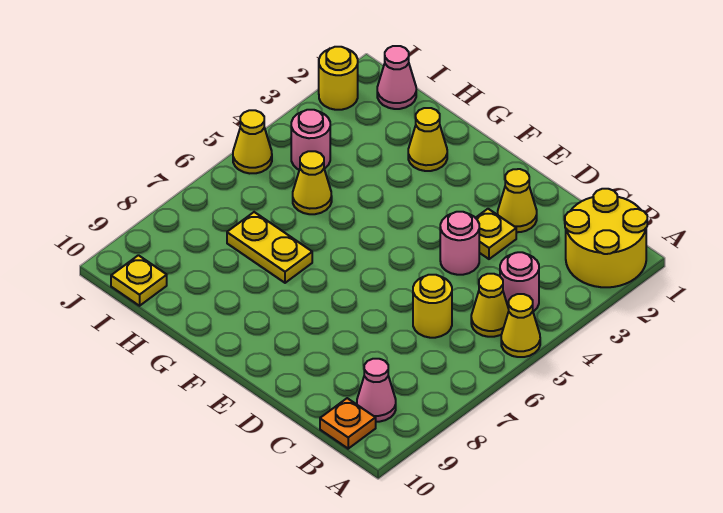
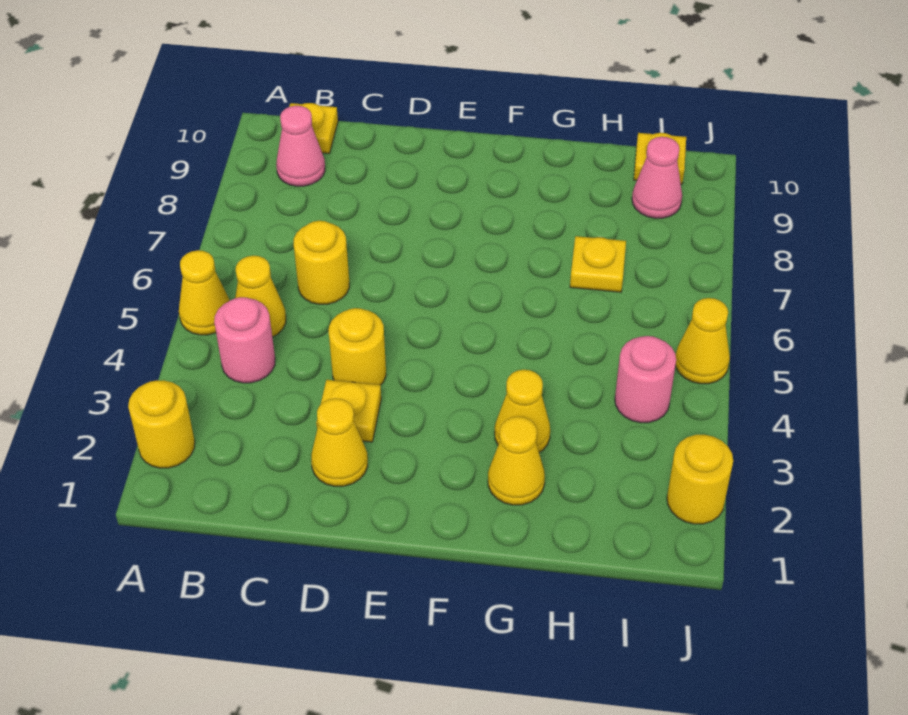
yellow 2x2 round brick [565,189,647,287] -> yellow 1x1 round brick [128,380,195,468]
orange 1x1 plate [320,398,376,449] -> yellow 1x1 plate [289,103,338,153]
pink 1x1 round brick [440,212,479,275] -> yellow 1x1 round brick [329,308,386,385]
yellow 1x2 plate [227,212,312,283] -> yellow 1x1 plate [570,236,626,292]
yellow 1x1 cone [293,151,332,214] -> yellow 1x1 cone moved to [495,370,550,452]
pink 1x1 cone [377,46,416,109] -> pink 1x1 cone moved to [632,137,682,218]

